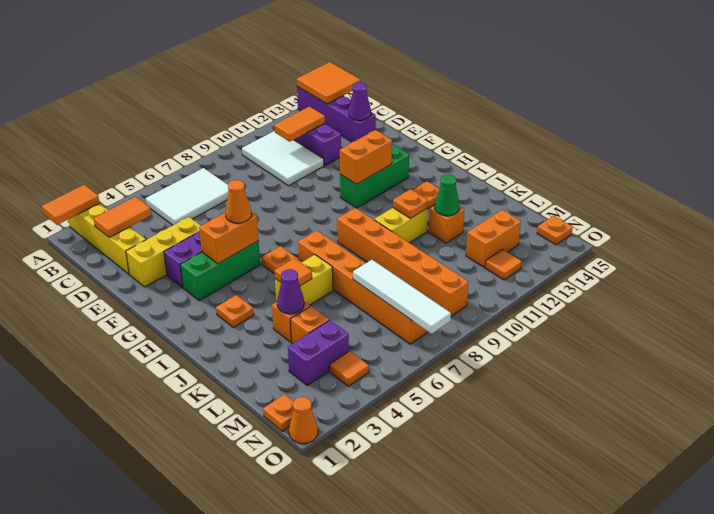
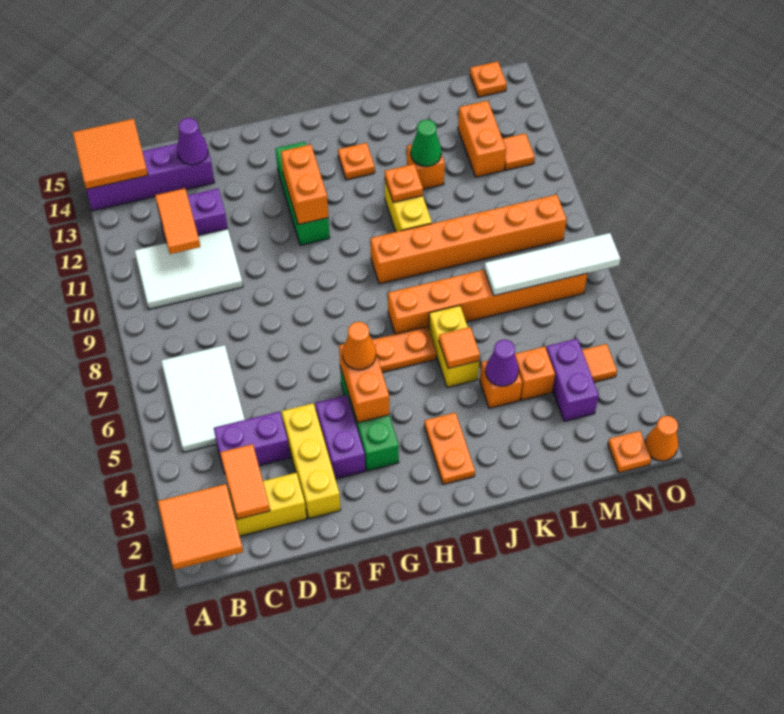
orange 1x2 tile [42,185,100,225] -> orange 2x2 tile [158,484,243,570]
none -> purple 1x2 brick [214,412,290,474]
orange 1x1 plate [216,295,254,328] -> orange 1x2 plate [424,413,475,484]

